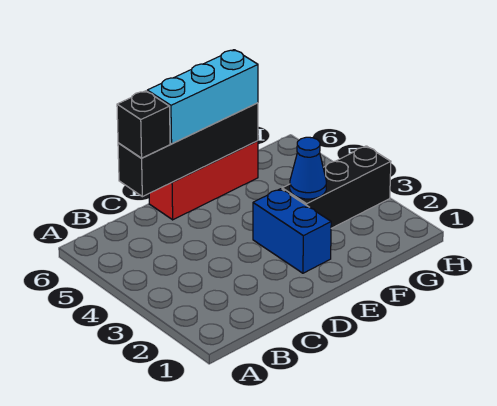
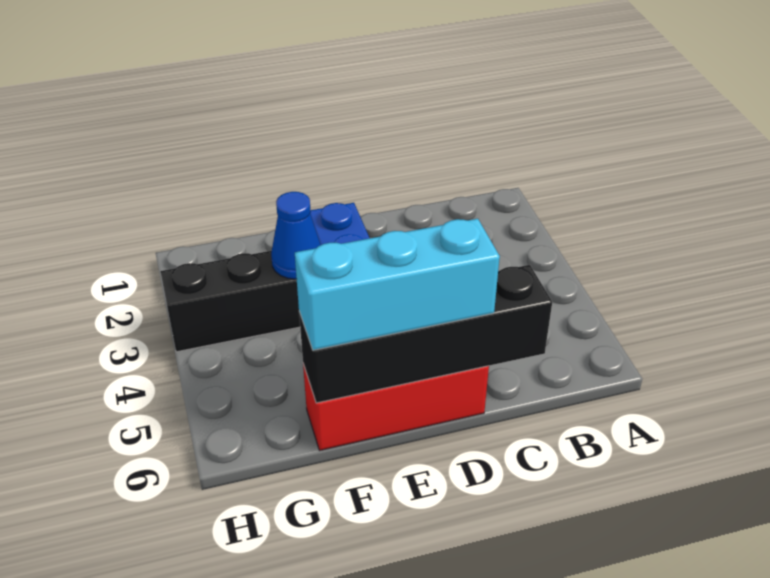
black 1x1 brick [117,91,170,158] -> none

